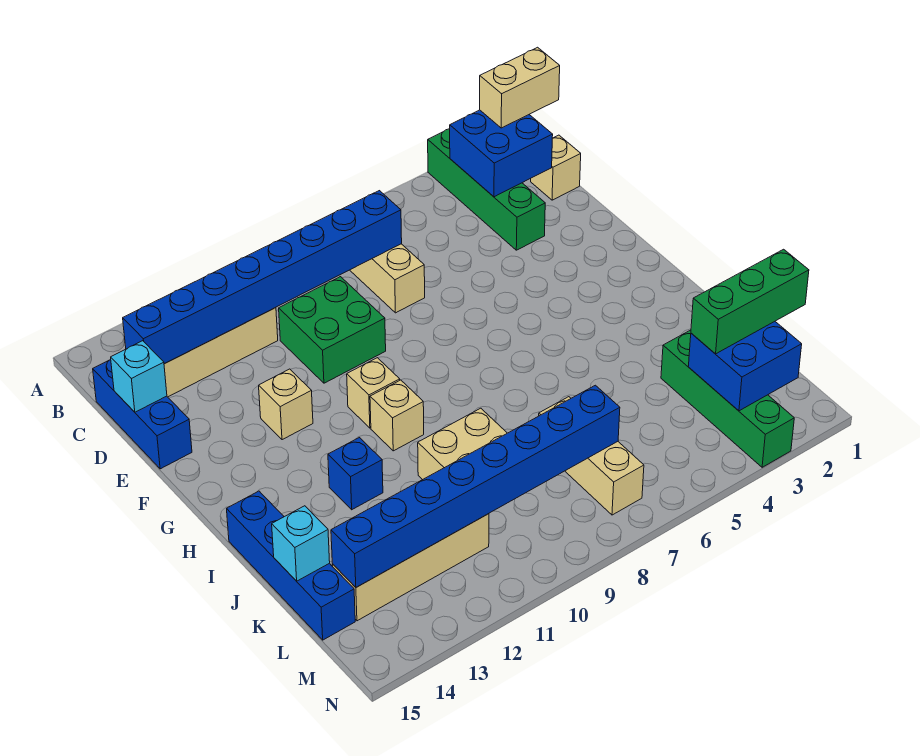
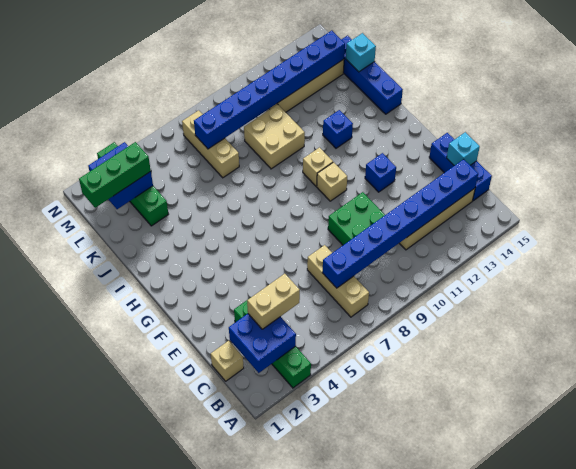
tan 1x2 brick [480,47,560,128] -> tan 1x2 brick moved to [247,274,300,329]
tan 1x1 brick [259,369,313,440] -> blue 1x1 brick [365,153,396,192]

